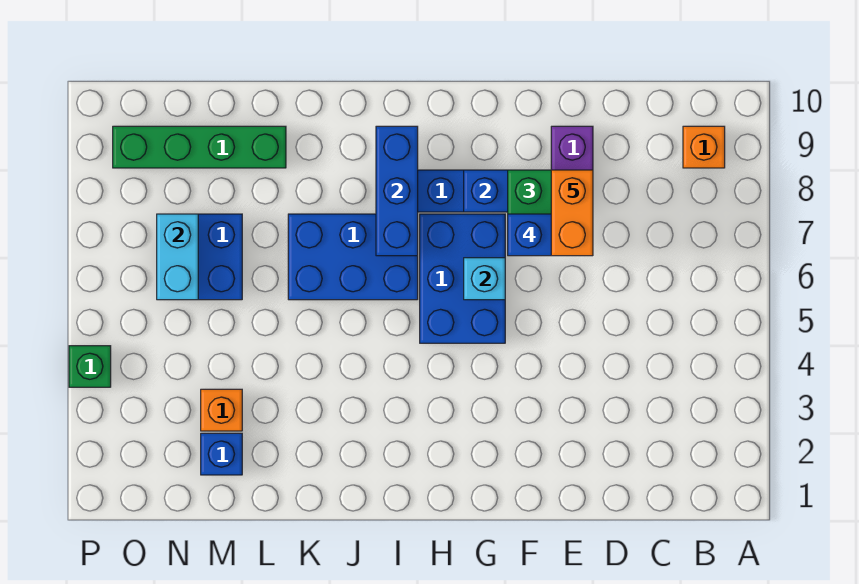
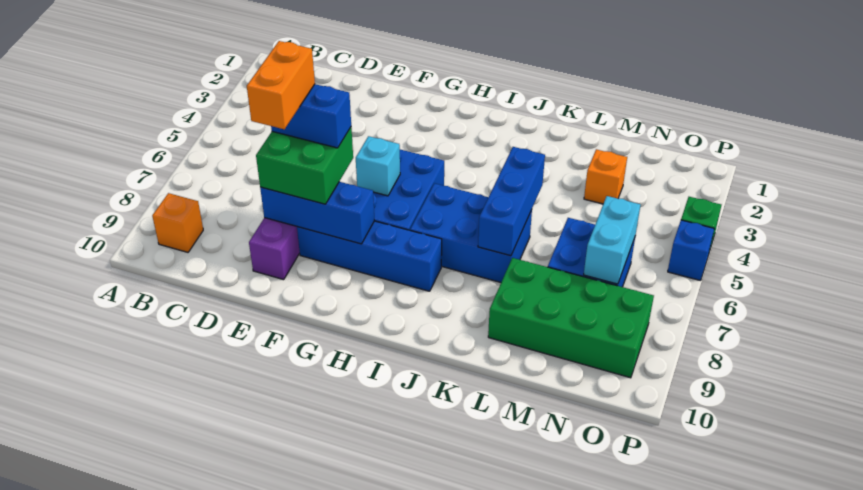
blue 1x3 brick [376,126,418,256] -> blue 1x3 brick moved to [478,147,545,256]
green 1x4 brick [113,126,286,168] -> green 2x4 brick [488,258,654,378]
blue 1x1 brick [201,433,242,475] -> blue 1x1 brick moved to [668,220,714,281]

